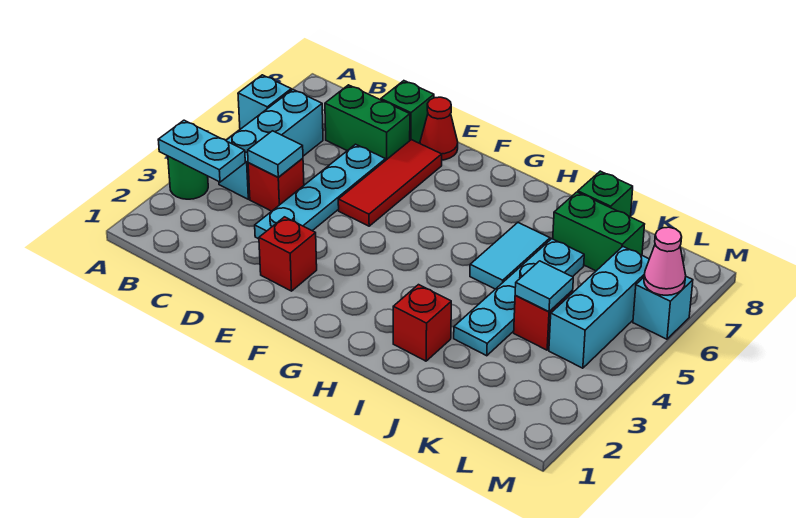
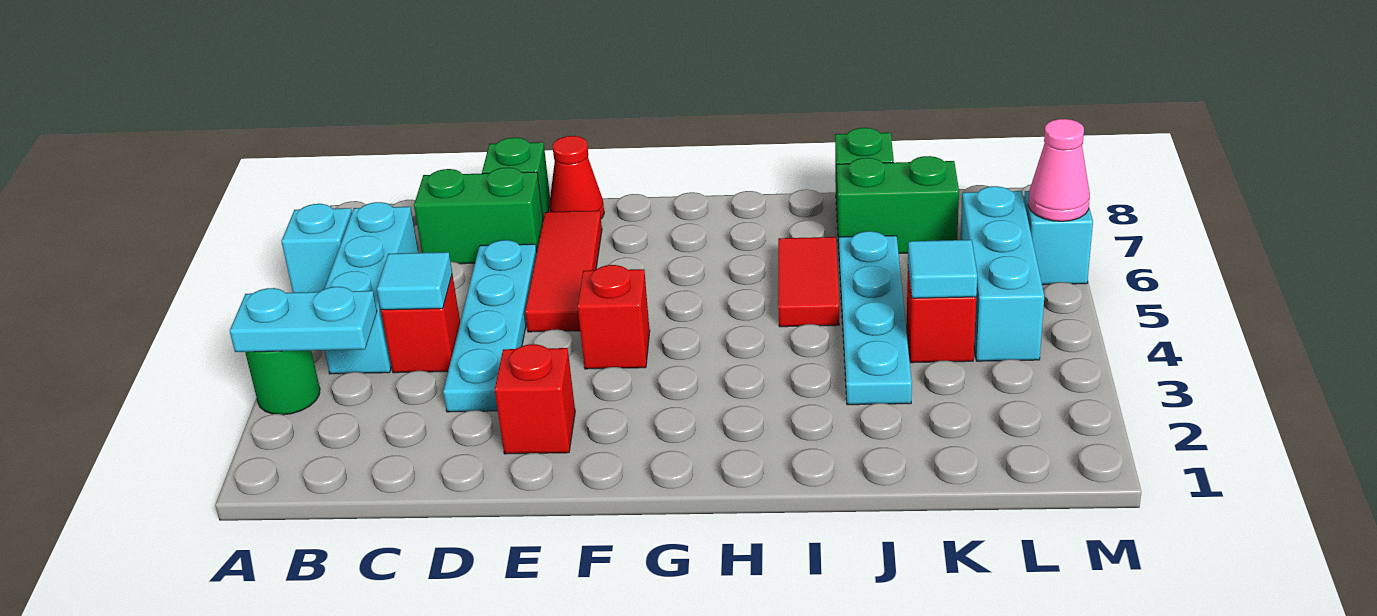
red 1x1 brick [393,285,451,361] -> red 1x1 brick moved to [578,265,650,369]
cyan 1x2 tile [470,223,550,289] -> red 1x2 tile [778,237,839,327]

